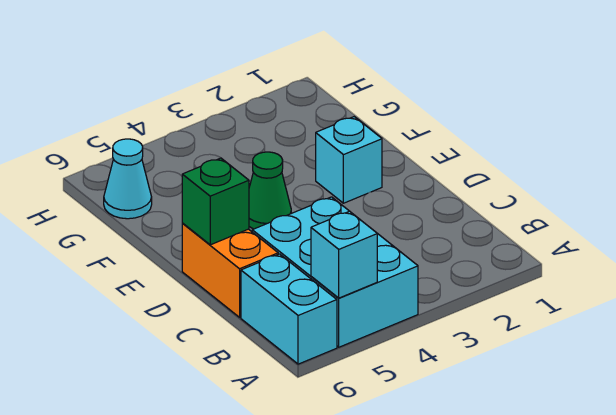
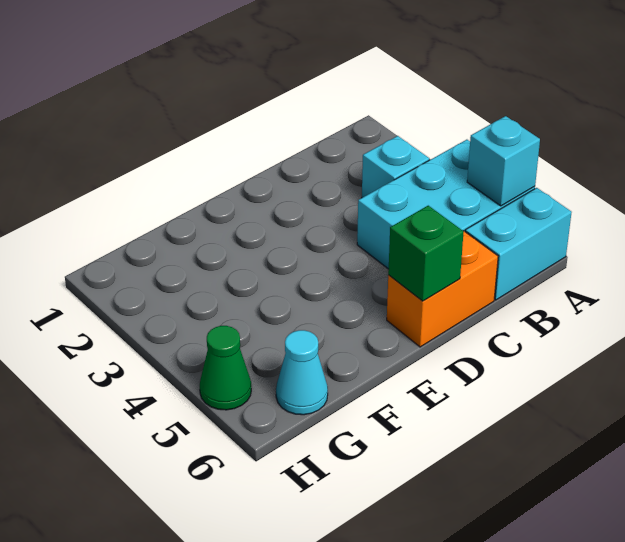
cyan 1x1 brick [316,117,382,203] -> cyan 1x1 brick moved to [362,136,429,198]
green 1x1 cone [249,152,291,229] -> green 1x1 cone moved to [200,326,251,410]

